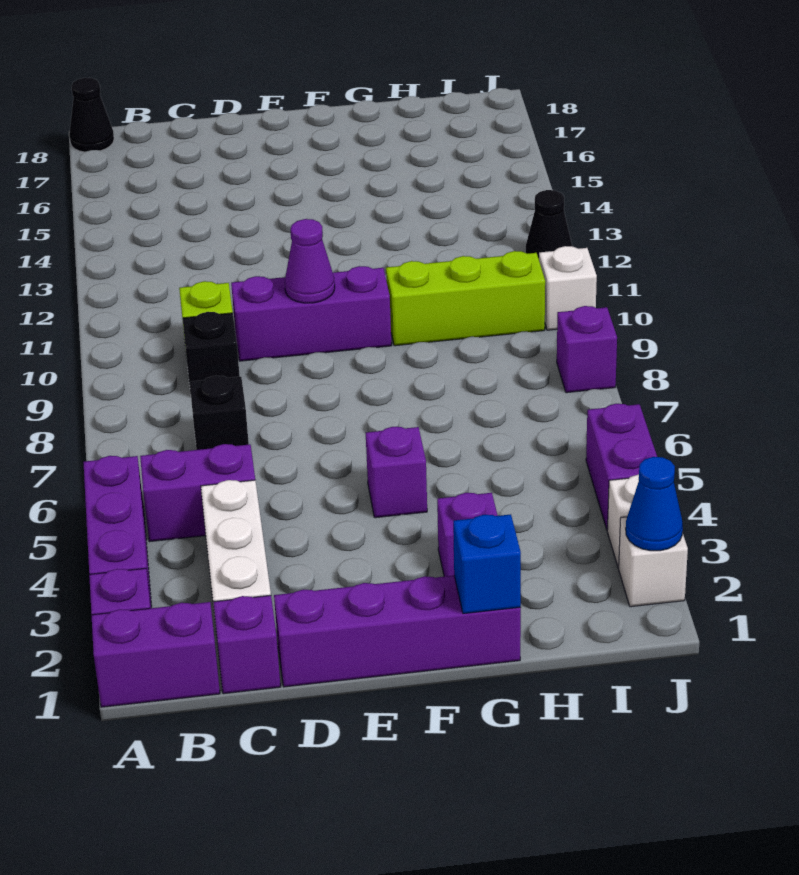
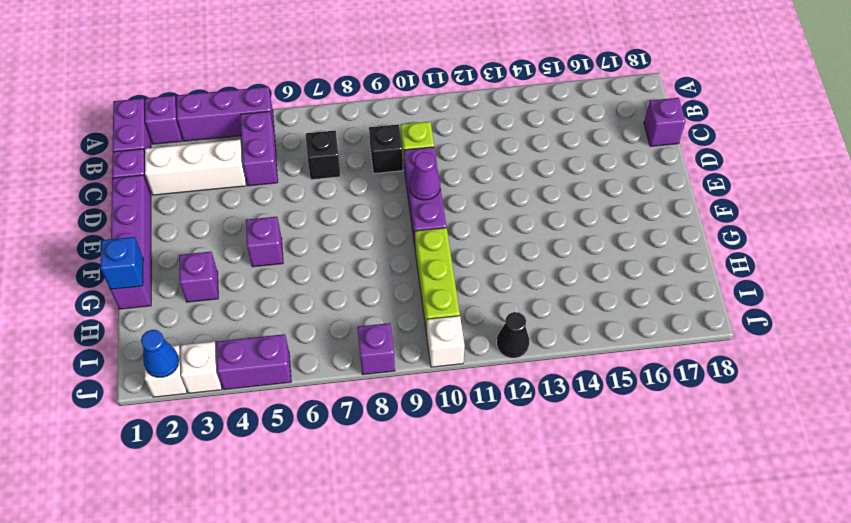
black 1x1 cone [69,78,114,152] -> none
none -> purple 1x1 brick [644,98,686,146]

